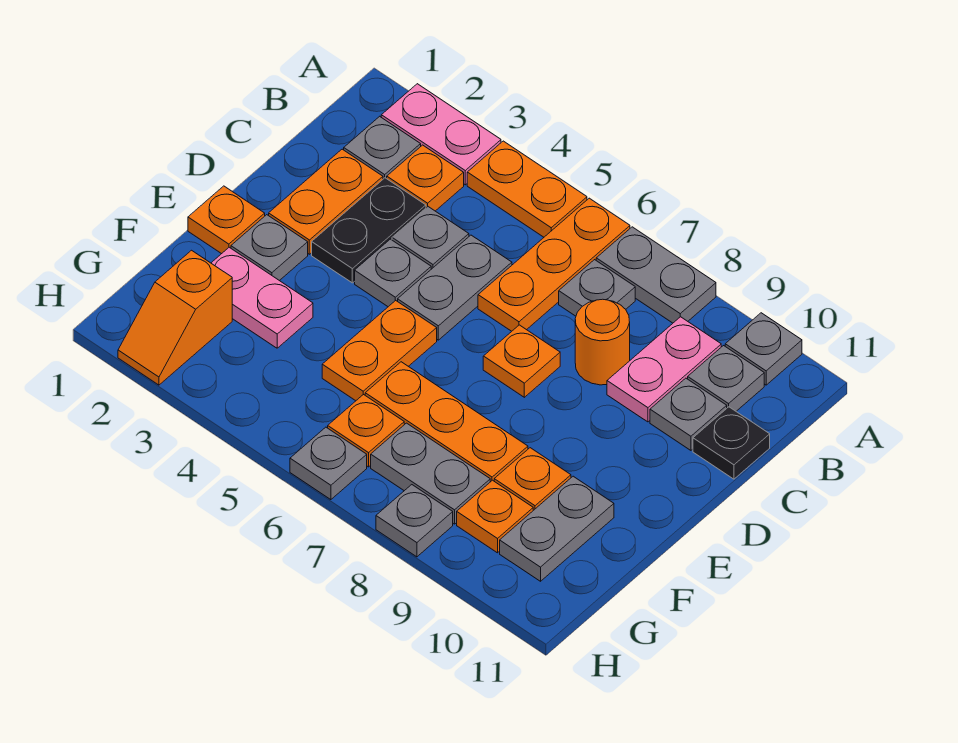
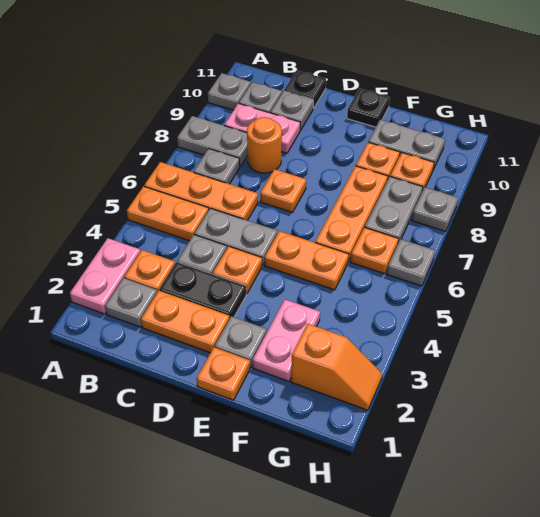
orange 1x2 plate [467,141,587,237] -> orange 1x2 plate turned to [127,186,209,241]
grey 1x2 plate [596,227,716,323] -> grey 1x2 plate turned to [177,116,248,166]
grey 1x1 plate [355,239,431,307] -> orange 1x1 plate [213,246,262,294]
none -> black 1x1 plate [347,88,390,127]

